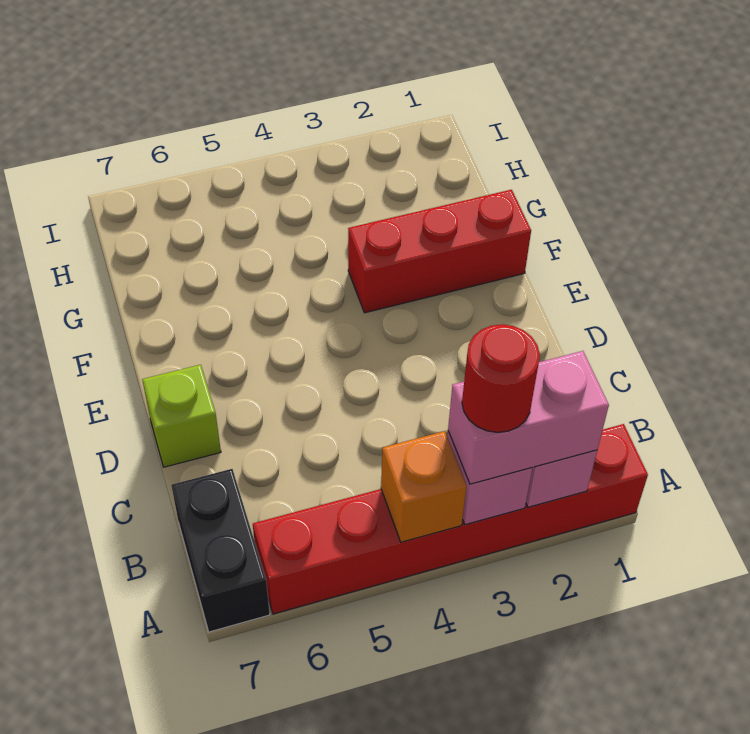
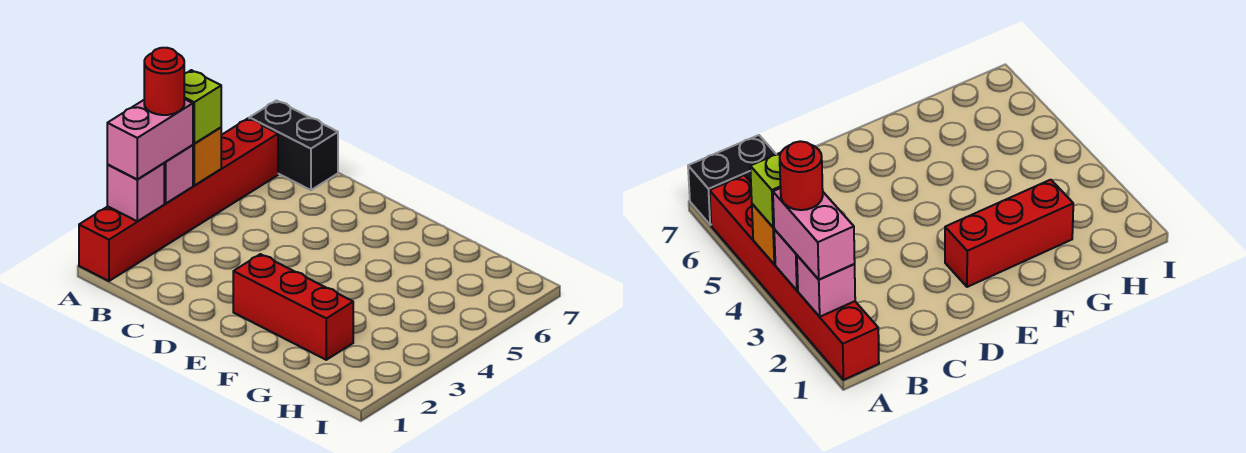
lime 1x1 brick [142,365,221,467] -> lime 1x1 brick moved to [184,70,221,144]
red 1x3 brick [348,190,531,313] -> red 1x3 brick turned to [233,254,353,360]

